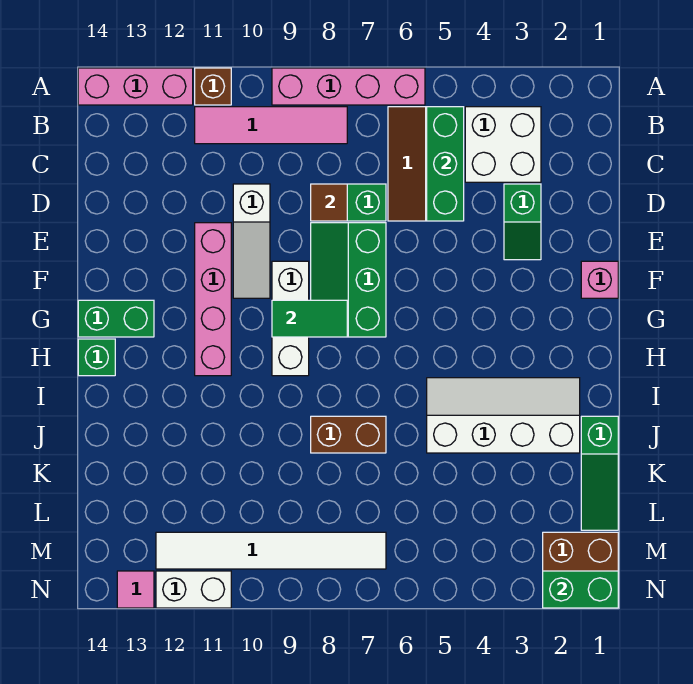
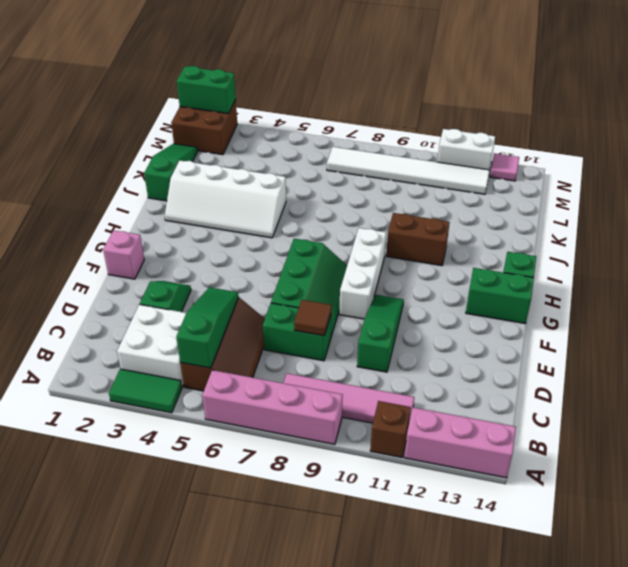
green 1x3 brick [427,107,464,221] -> green 1x3 slope [176,287,239,368]
white 1x3 slope [233,184,270,298] -> green 1x3 slope [357,295,404,372]
pink 1x4 brick [195,223,231,376] -> none
green 1x2 tile [272,300,347,337] -> green 1x2 tile moved to [109,369,182,413]
brown 1x2 brick [311,416,386,453] -> brown 1x2 brick moved to [386,213,450,266]

